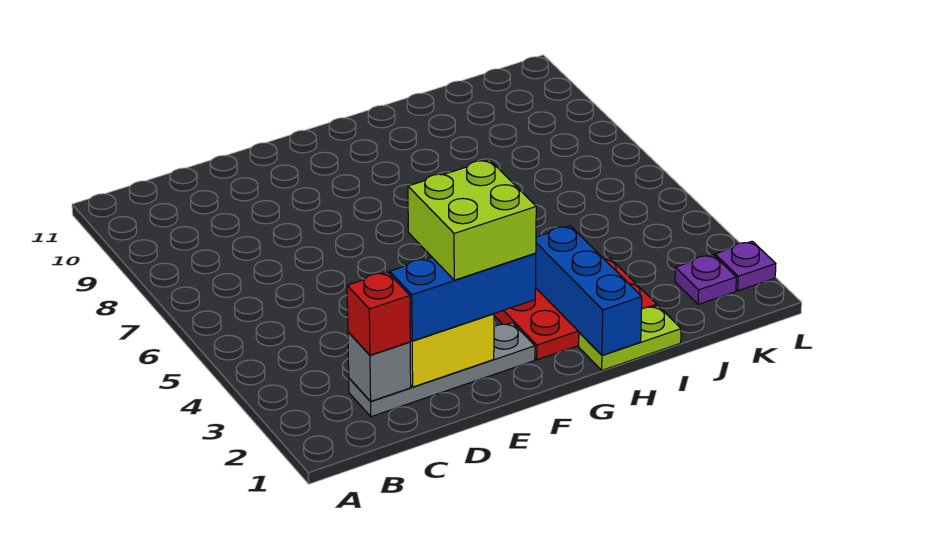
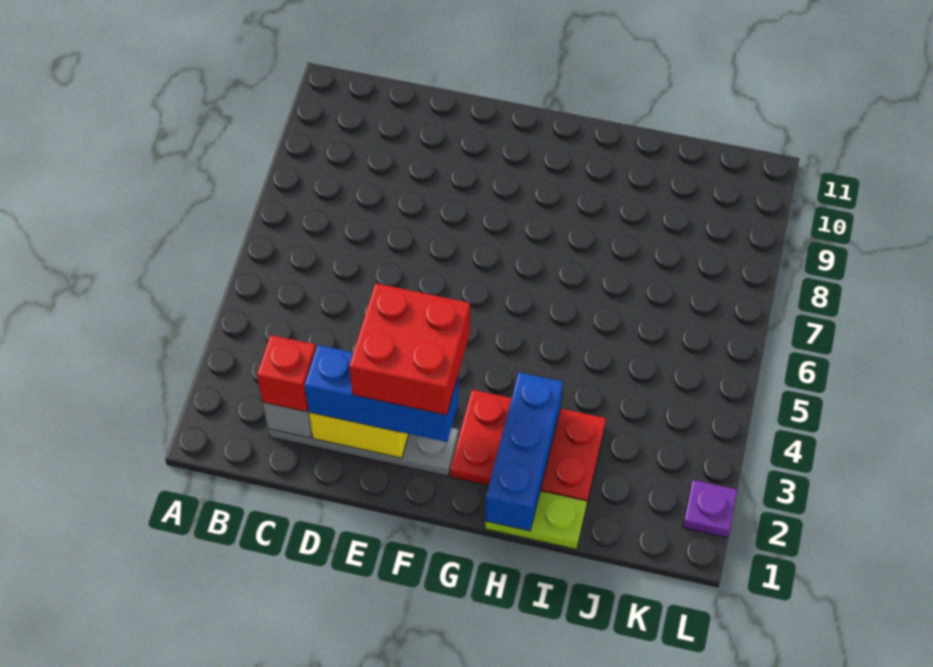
lime 2x2 brick [408,160,536,280] -> red 2x2 brick [349,283,470,415]
purple 1x1 plate [675,255,736,304] -> none

